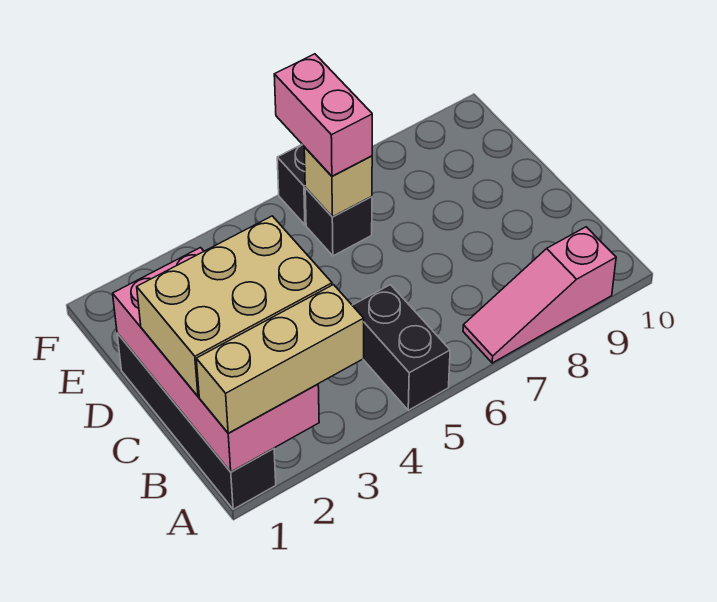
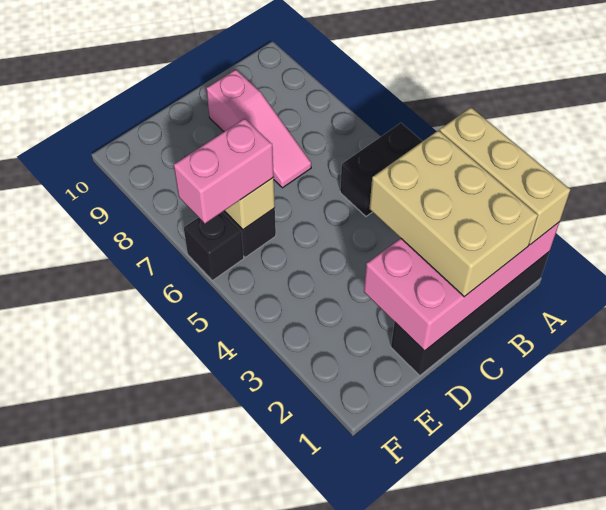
pink 1x3 slope [463,227,616,363] -> pink 1x3 slope moved to [206,70,311,188]

